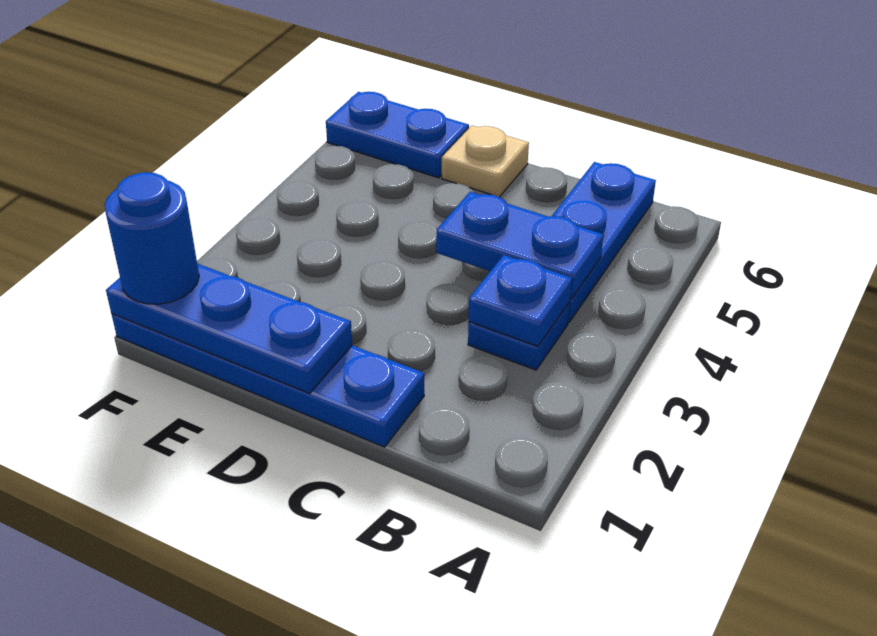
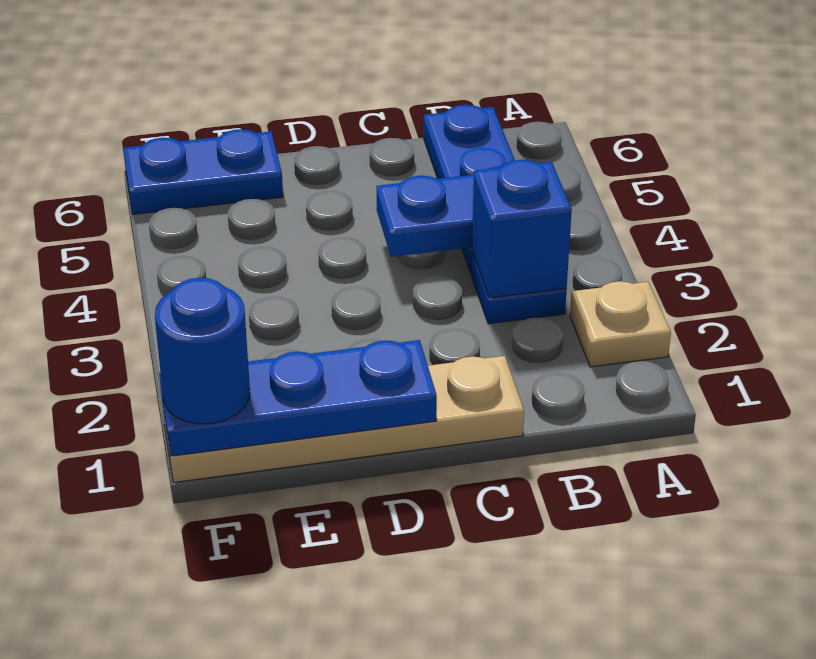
blue 1x1 plate [469,255,572,346] -> blue 1x1 brick [472,160,572,298]
blue 1x4 plate [112,314,424,447] -> tan 1x4 plate [162,356,524,482]
tan 1x1 plate [442,126,529,197] -> tan 1x1 plate moved to [570,281,671,367]

